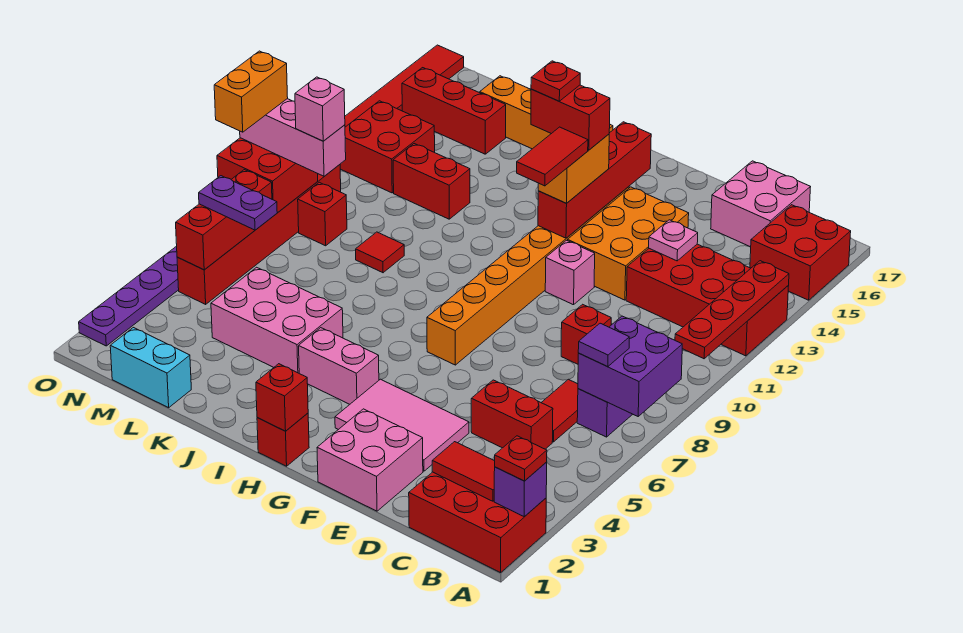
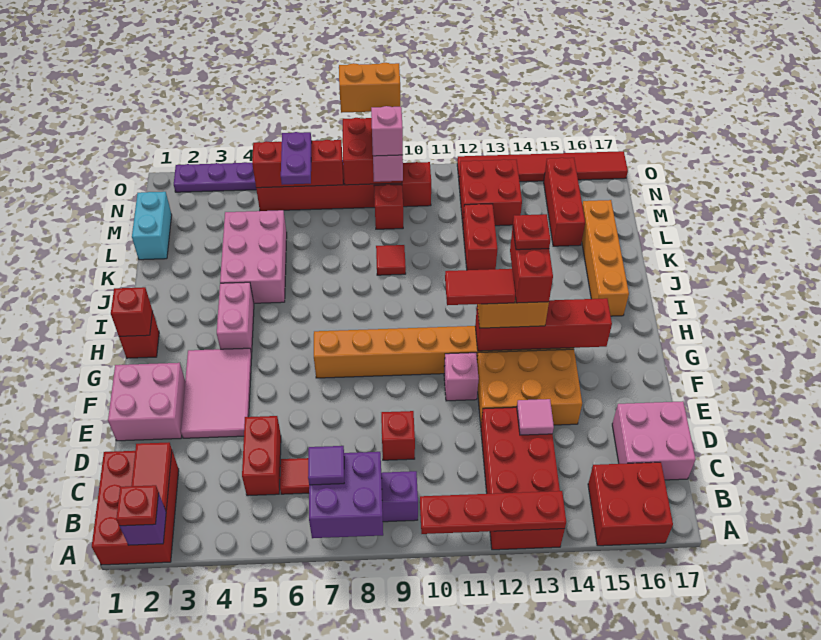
pink 1x1 plate [649,220,698,261] -> pink 1x1 tile [517,399,554,435]

